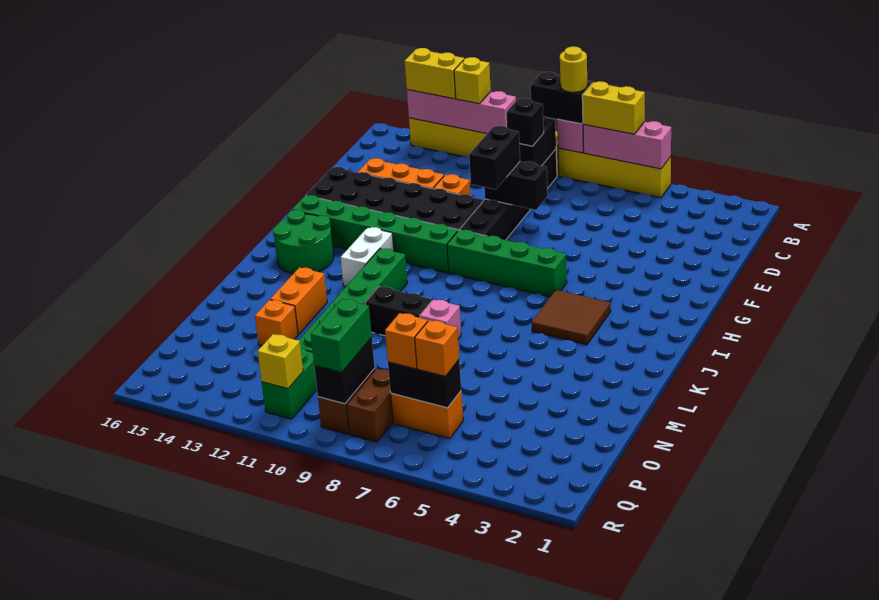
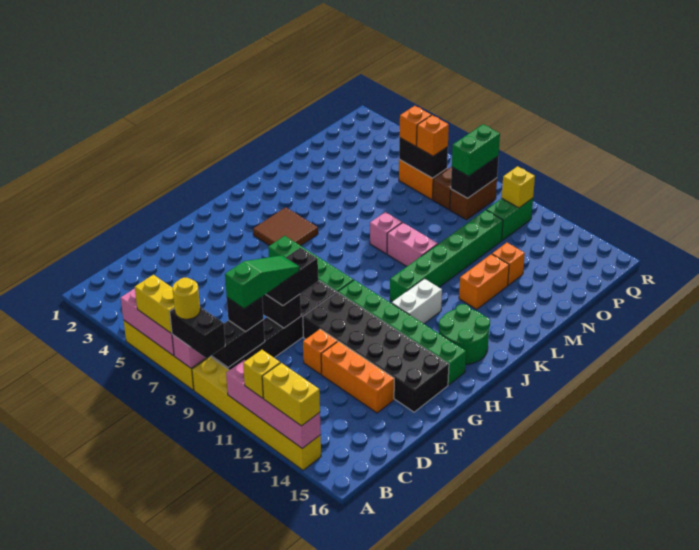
none -> green 1x3 slope [225,255,299,309]
black 1x2 brick [365,287,432,336] -> pink 1x2 brick [387,223,438,267]

